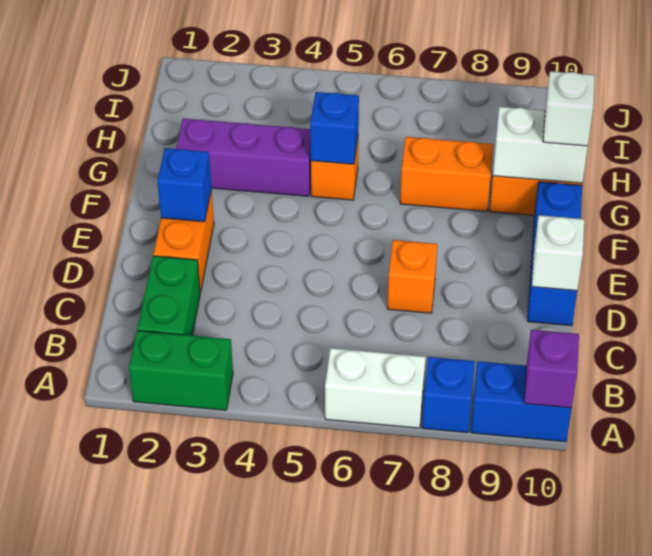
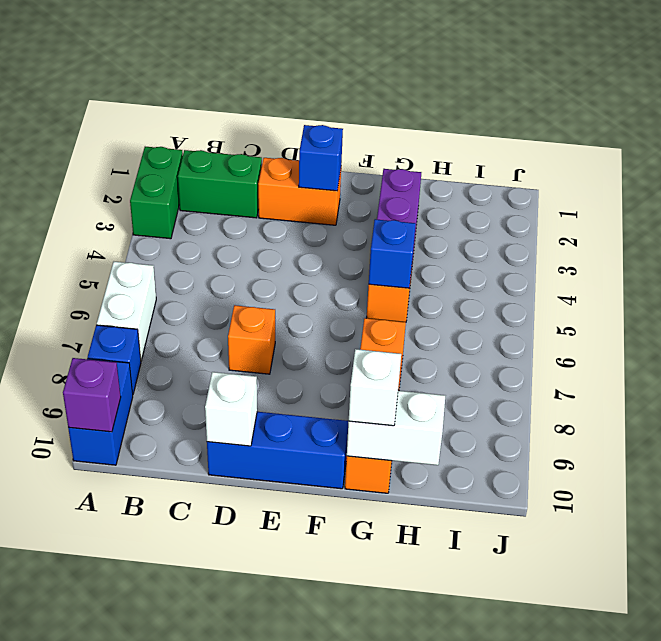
white 1x2 brick [493,107,588,183] -> white 1x2 brick turned to [347,391,445,465]

